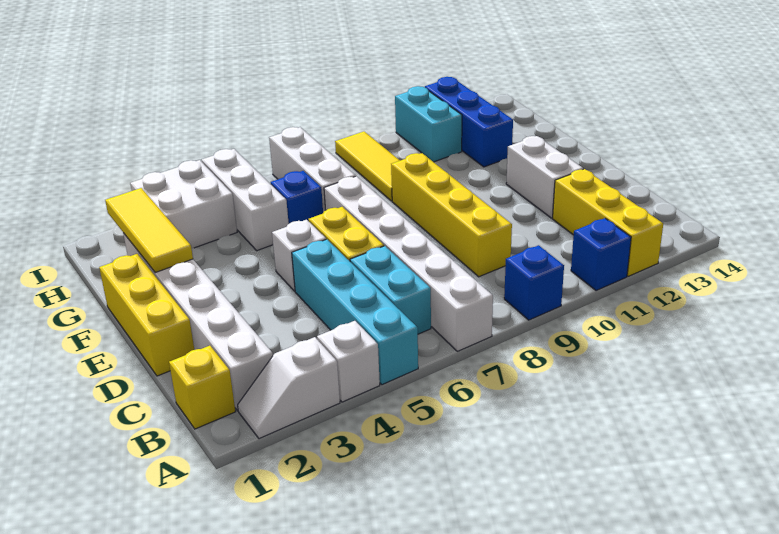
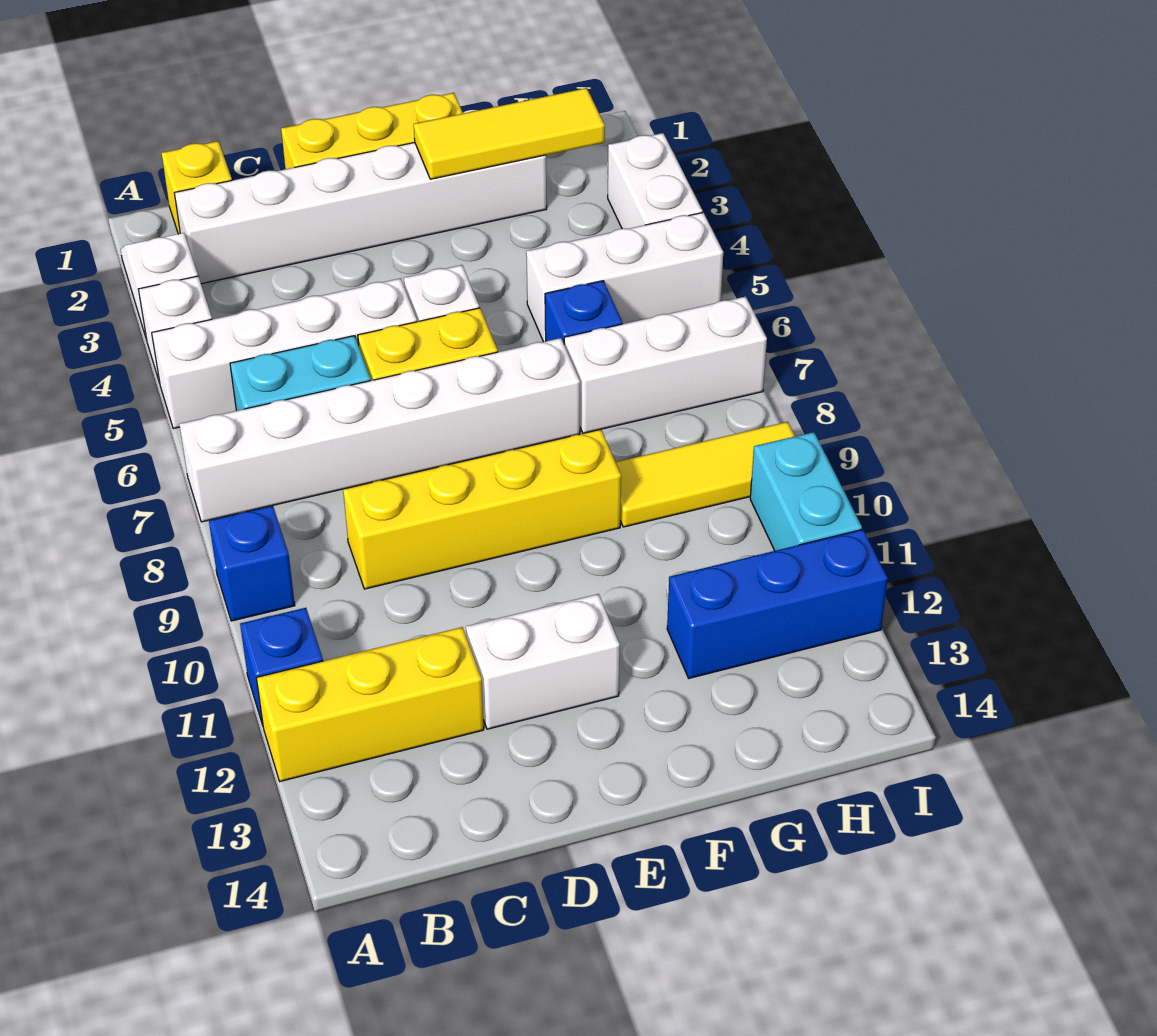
cyan 1x4 brick [292,239,418,385] -> white 1x4 brick [152,278,417,429]
white 2x2 brick [130,160,237,248] -> white 1x2 brick [608,133,703,229]
cyan 1x2 brick [395,86,462,162] -> cyan 1x2 brick turned to [750,432,862,551]

